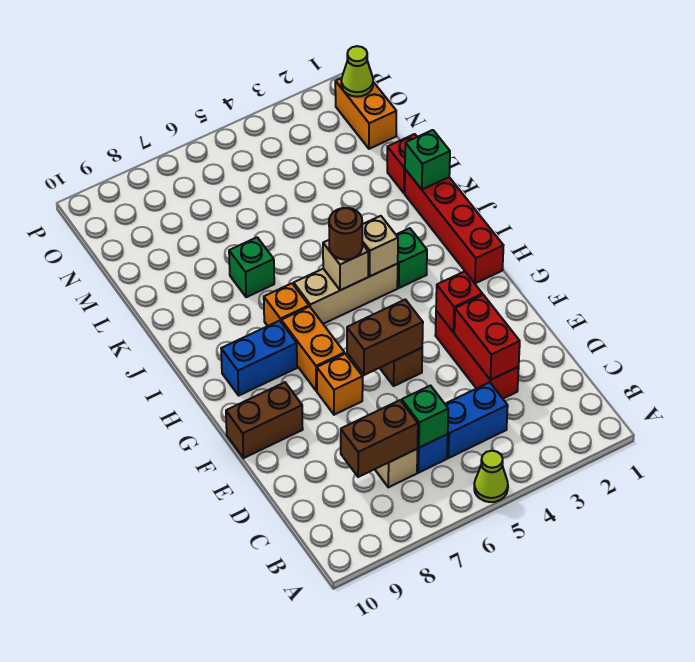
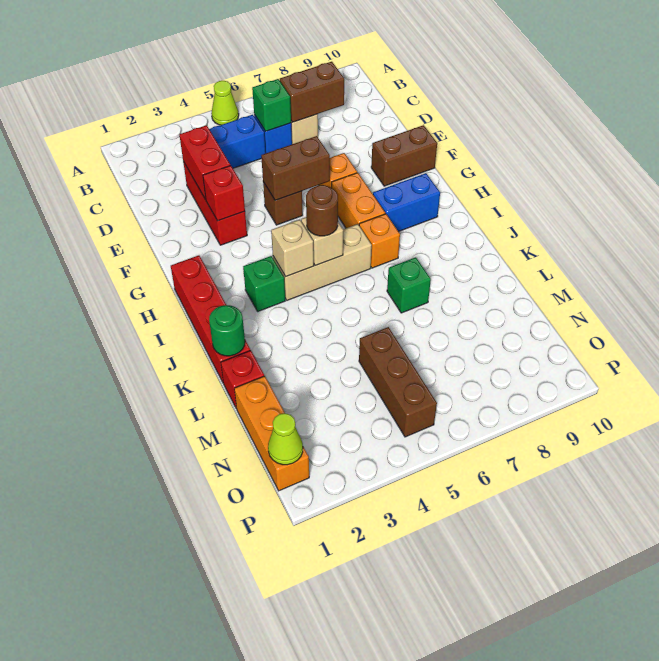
green 1x1 brick [405,130,450,190] -> green 1x1 round brick [209,305,245,356]
none -> brown 1x3 brick [359,327,437,437]
orange 1x2 brick [335,78,396,149] -> orange 1x3 brick [234,376,309,491]

